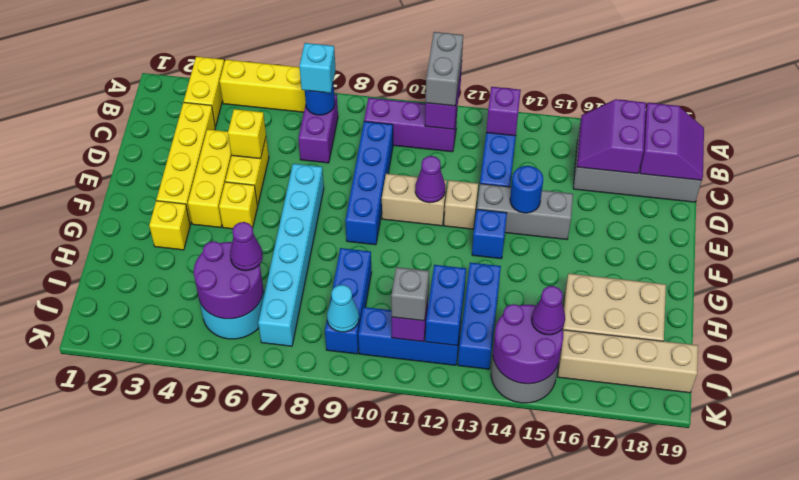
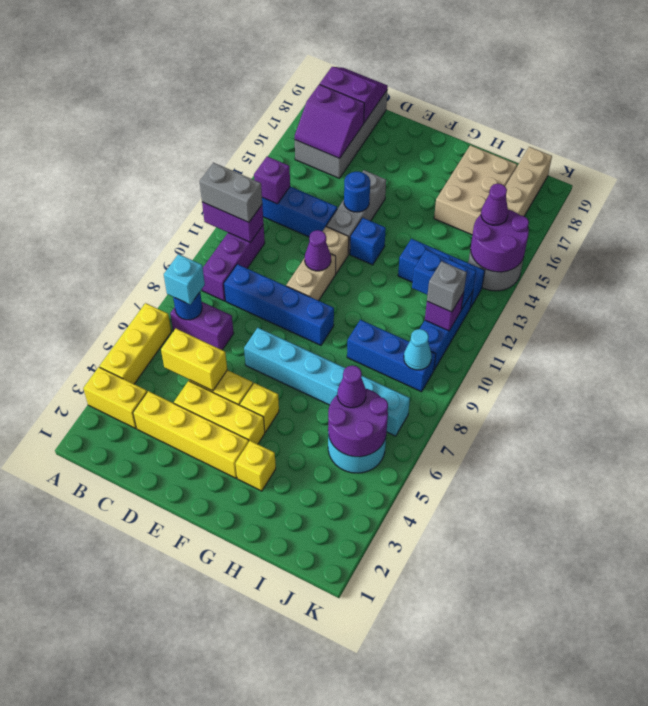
yellow 1x1 brick [228,109,266,159] -> yellow 1x2 brick [161,329,227,391]

